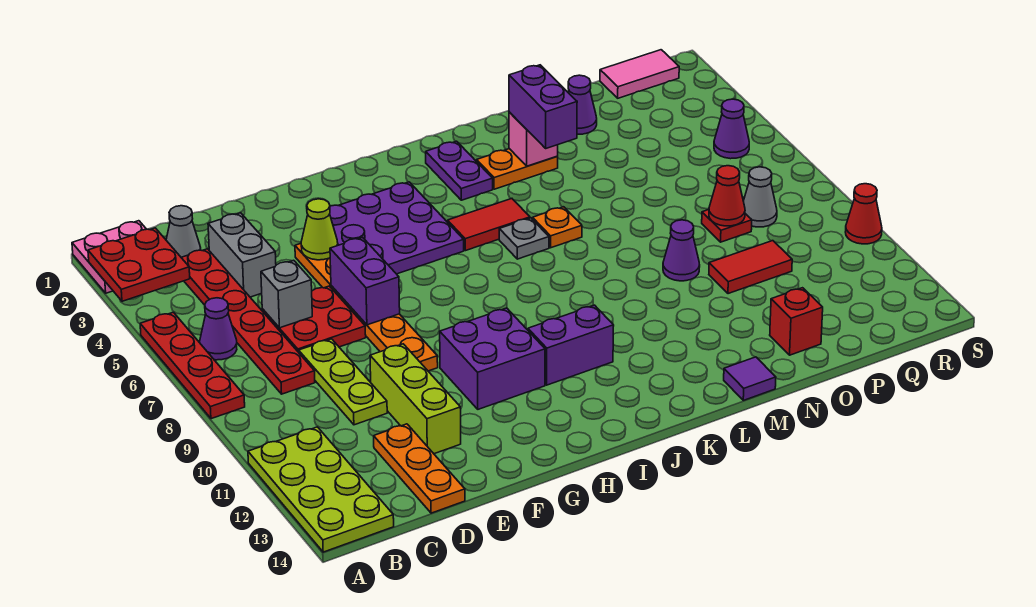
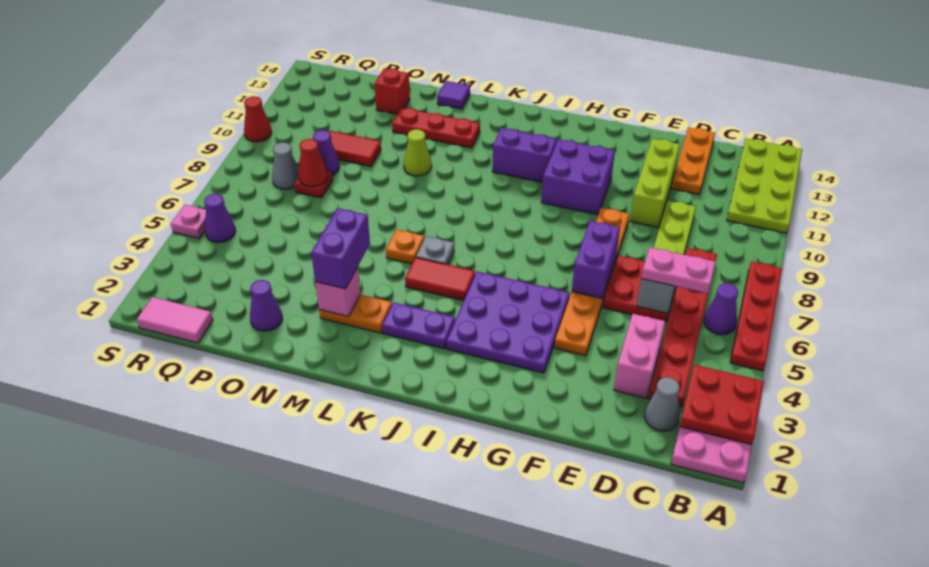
none -> pink 1x2 plate [641,247,716,293]
grey 1x2 brick [208,213,276,297] -> pink 1x2 brick [614,314,665,398]
lime 1x1 cone [301,199,338,260] -> lime 1x1 cone moved to [404,129,432,176]
purple 1x2 plate [426,141,493,200] -> purple 1x2 plate turned to [382,302,455,349]
none -> red 1x3 plate [392,108,480,148]
purple 1x1 cone [663,220,700,281] -> purple 1x1 cone moved to [313,130,339,175]
none -> pink 1x1 plate [171,205,206,238]

